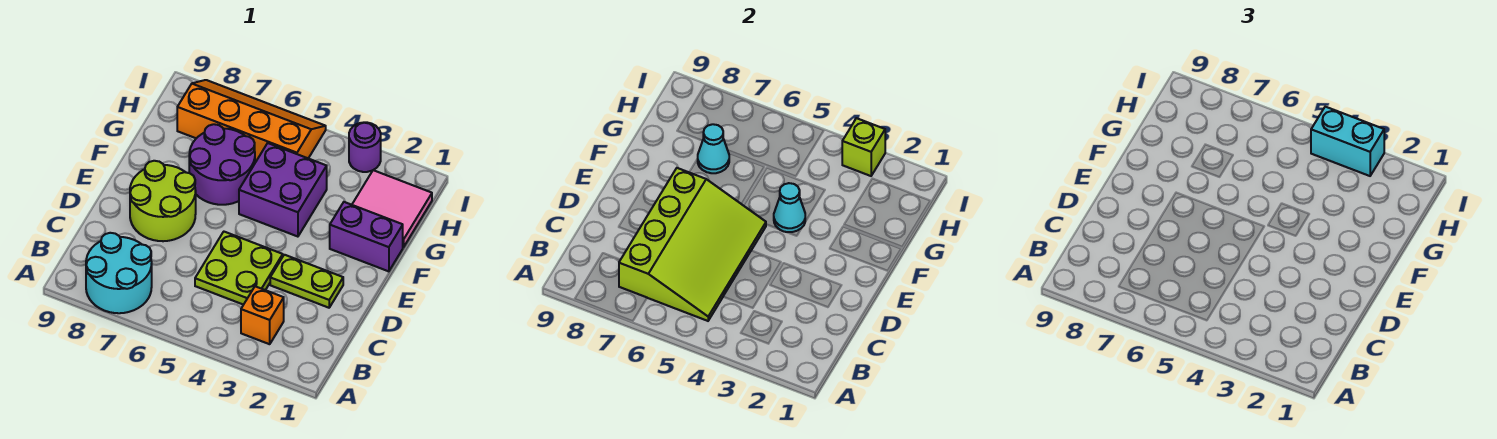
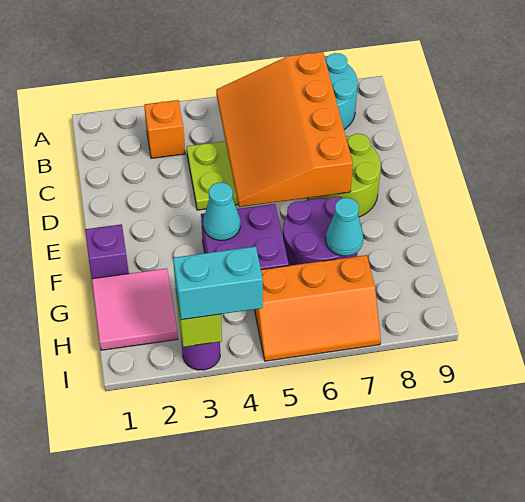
lime 3x4 slope [619,168,766,321] -> orange 3x4 slope [216,52,353,207]
lime 1x2 plate [270,255,343,308] -> none
purple 1x2 brick [330,202,403,271] -> purple 1x1 brick [85,224,129,279]
orange 2x4 slope [177,80,326,161] -> orange 2x3 slope [254,255,381,361]

